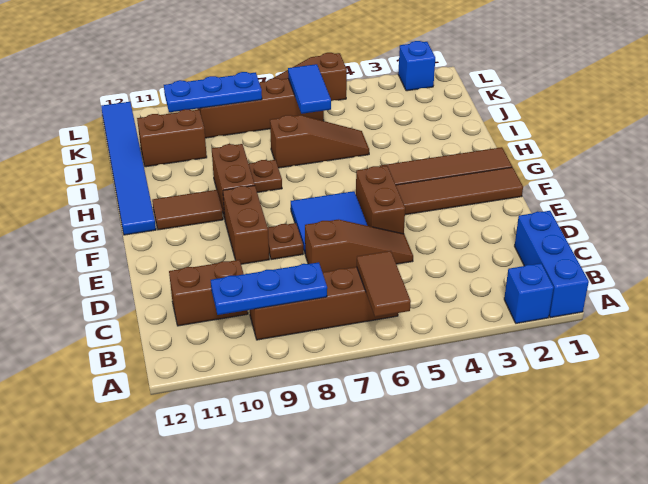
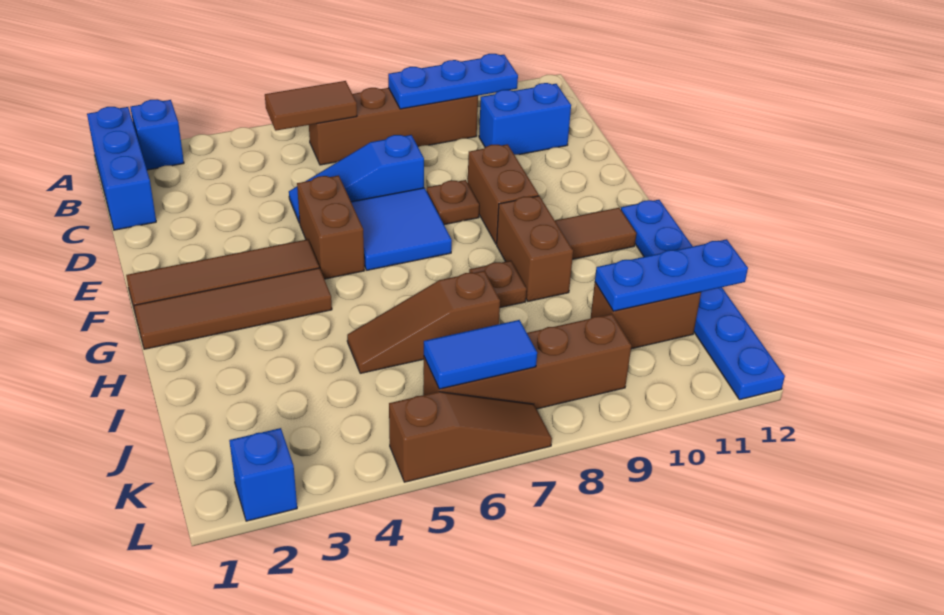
brown 1x2 tile [357,251,411,317] -> brown 1x2 tile turned to [265,81,357,131]
brown 1x2 brick [169,260,248,326] -> blue 1x2 brick [479,83,571,155]
brown 1x3 slope [305,220,413,272] -> blue 1x3 slope [289,135,424,223]
blue 1x6 tile [101,102,156,235] -> blue 1x6 plate [621,200,785,400]
blue 1x2 tile [288,64,331,114] -> blue 1x2 tile turned to [424,320,537,389]
blue 1x3 plate [164,72,262,112] -> blue 1x3 plate moved to [595,239,748,311]

